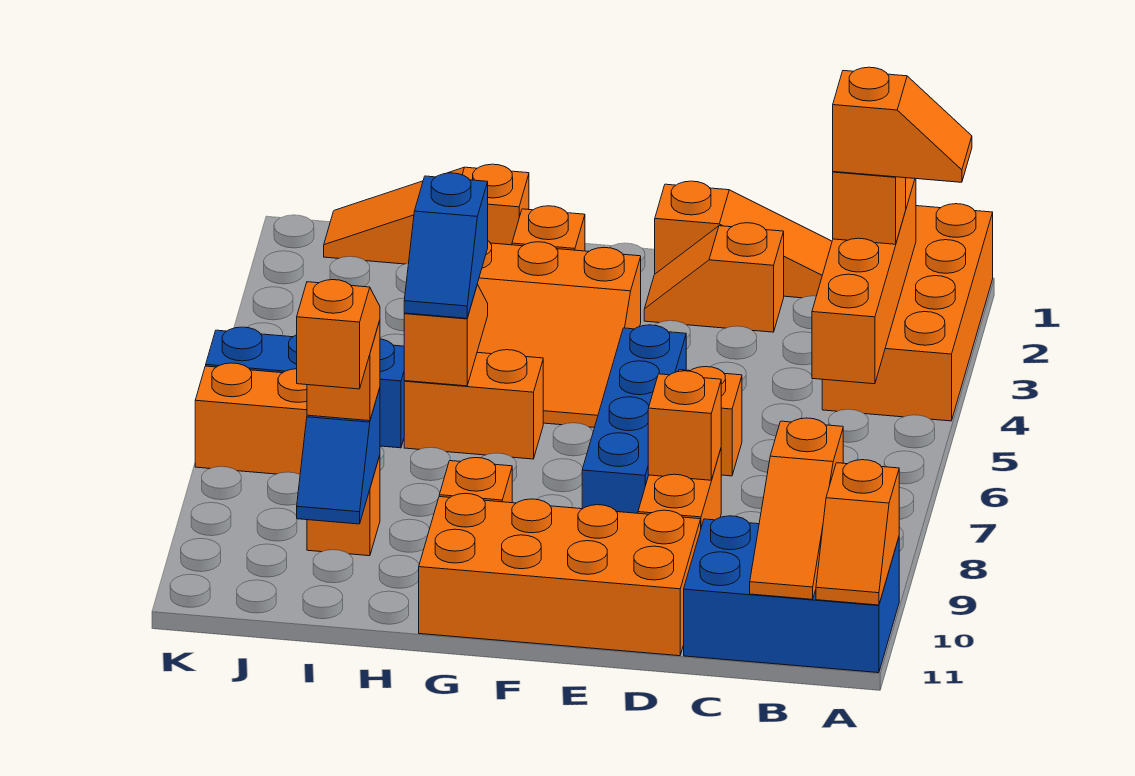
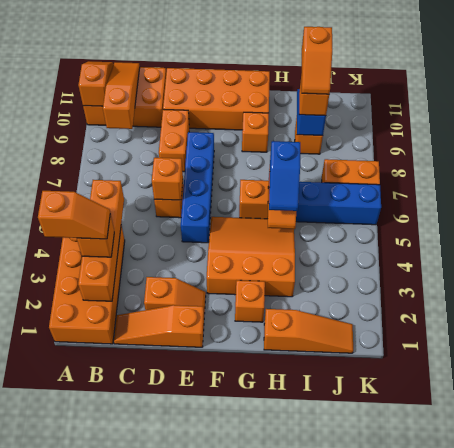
orange 1x2 slope [833,67,972,182] -> orange 1x2 slope turned to [38,191,110,239]
blue 2x3 brick [684,516,899,673] -> orange 2x3 brick [83,67,166,127]
orange 1x1 brick [648,371,721,480] -> orange 1x1 brick moved to [152,158,183,200]
blue 1x2 slope [404,173,488,318] -> blue 1x2 slope turned to [269,141,300,211]

